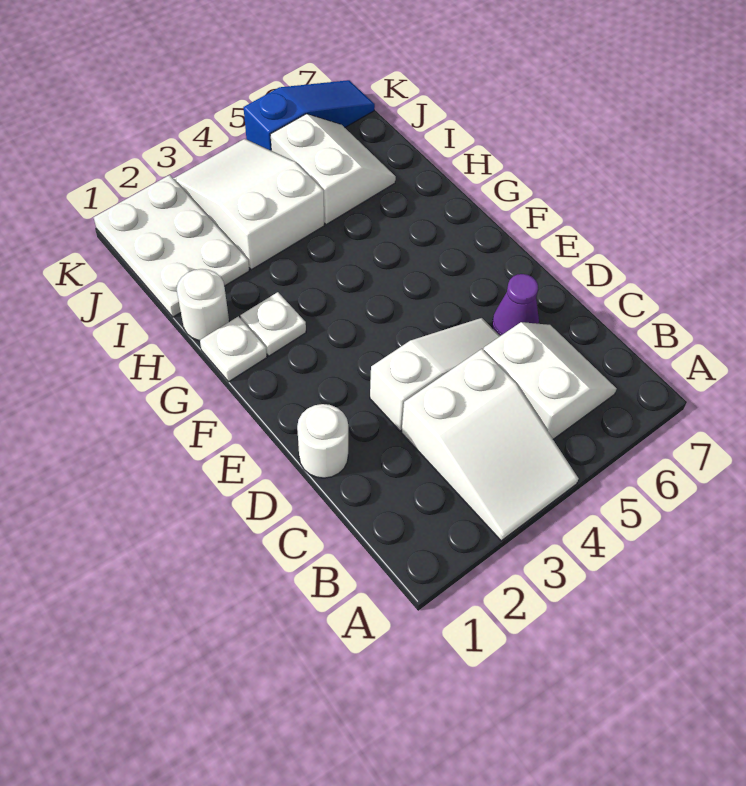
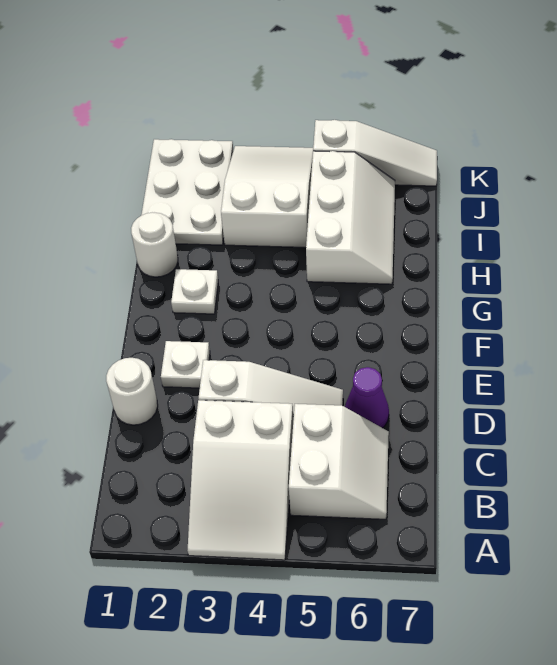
white 1x1 plate [200,316,267,382] -> white 1x1 plate moved to [161,341,210,388]
white 2x2 slope [270,114,396,225] -> white 2x3 slope [306,151,395,284]
blue 1x3 slope [243,80,375,151] -> white 1x3 slope [313,120,437,186]

